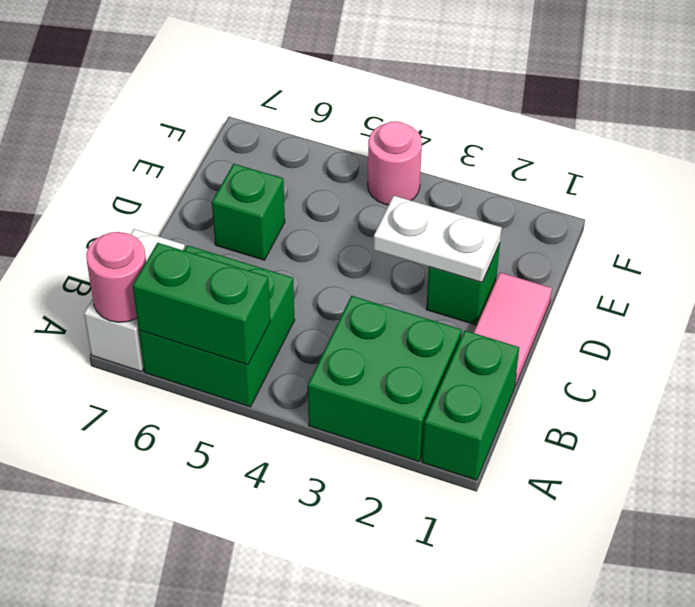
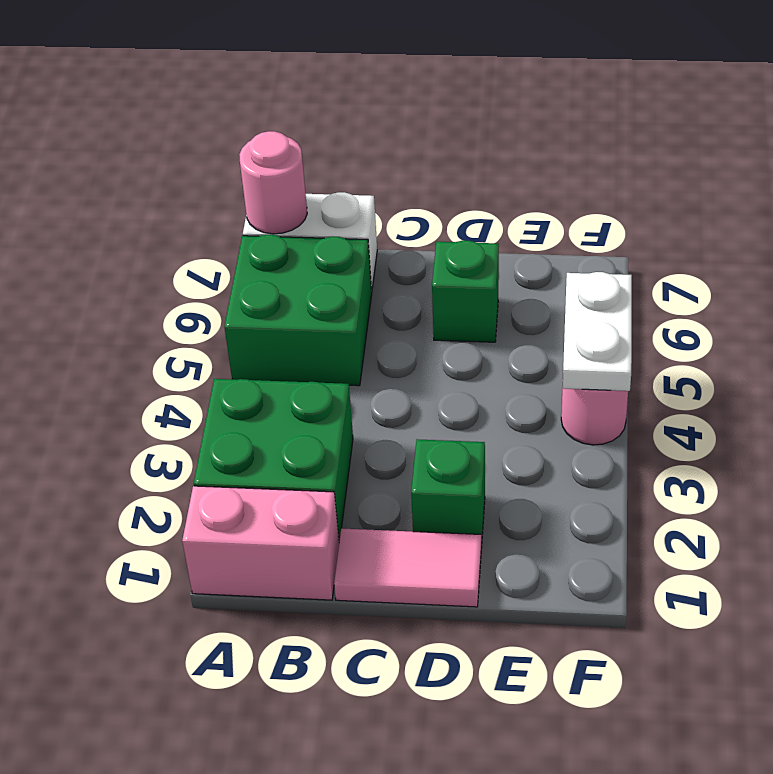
green 1x2 brick [422,331,519,480] -> pink 1x2 brick [182,486,339,600]
green 1x2 brick [133,243,270,365] -> none
white 1x2 plate [374,196,502,282] -> white 1x2 plate moved to [563,272,632,391]

